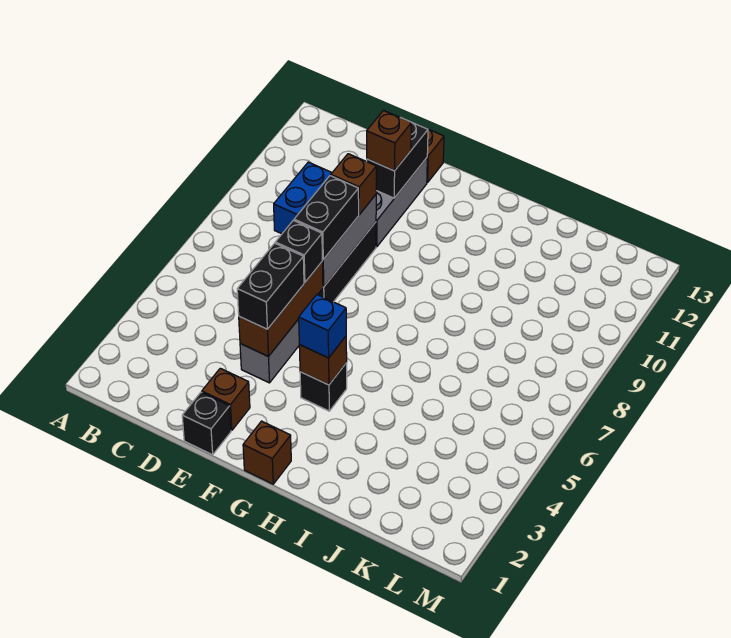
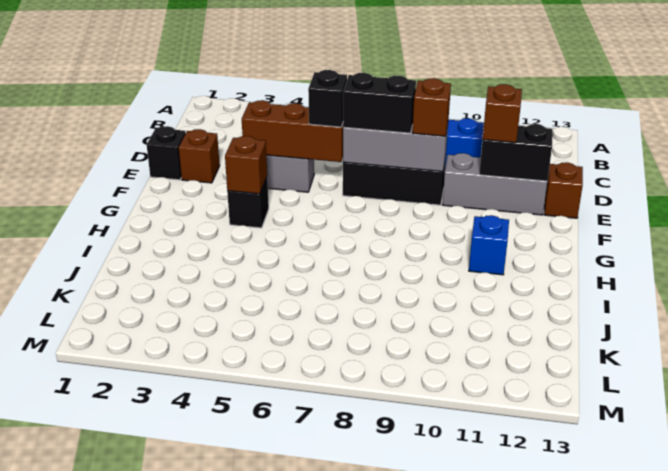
black 1x2 brick [237,243,304,329] -> none
brown 1x1 brick [243,421,291,484] -> none
blue 1x1 brick [299,295,346,358] -> blue 1x1 brick moved to [469,215,509,275]

